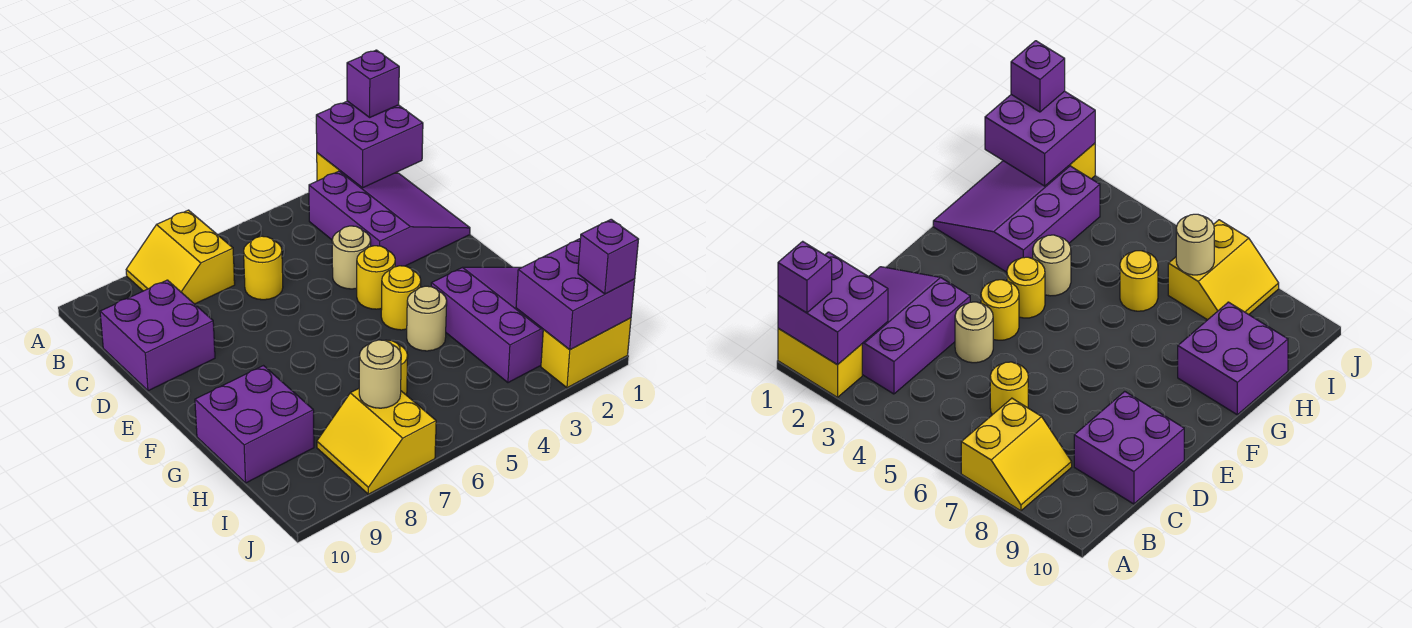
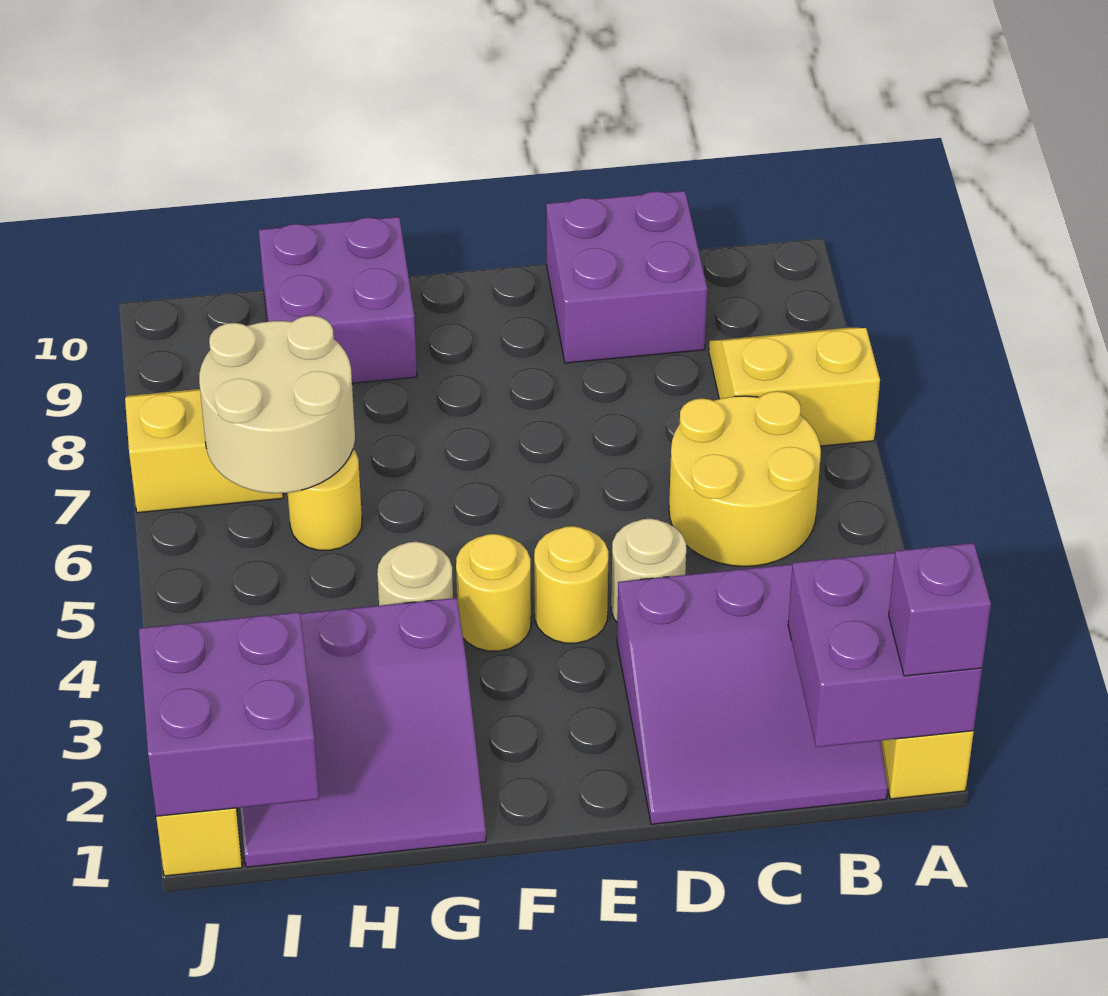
yellow 1x1 round brick [244,236,283,300] -> yellow 2x2 round brick [669,391,821,566]
tan 1x1 round brick [359,340,401,408] -> tan 2x2 round brick [199,316,355,493]
purple 1x1 brick [578,219,639,294] -> none

